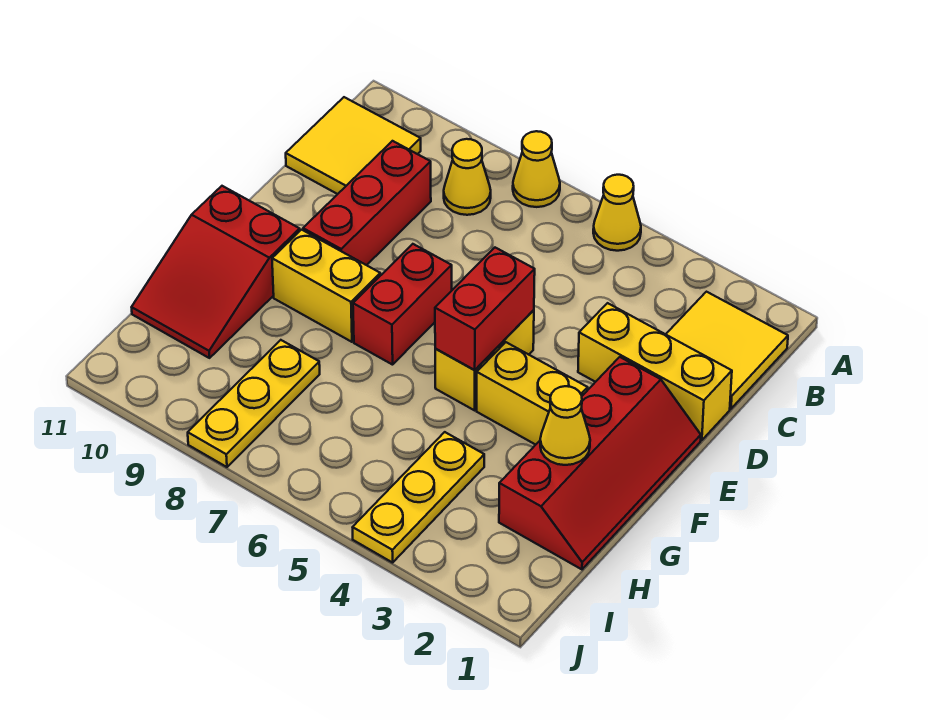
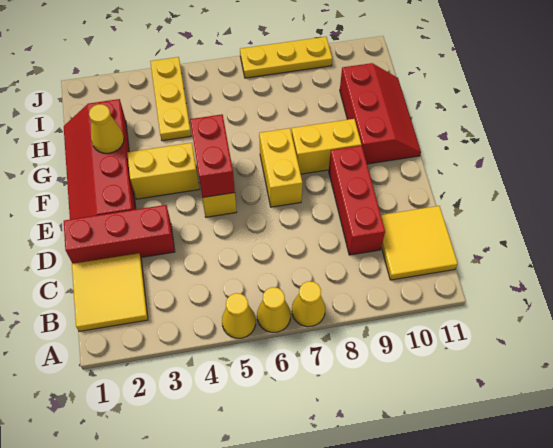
yellow 1x1 cone [444,139,491,215] -> yellow 1x1 cone moved to [257,287,291,332]
yellow 1x3 brick [578,303,732,440] -> red 1x3 brick [64,205,175,264]
red 1x2 brick [353,244,452,365] -> yellow 1x2 brick [259,128,302,207]
red 2x3 slope [132,186,300,358] -> red 2x3 slope turned to [340,63,421,164]
yellow 1x3 plate [188,340,320,467] -> yellow 1x3 plate turned to [240,37,332,78]

